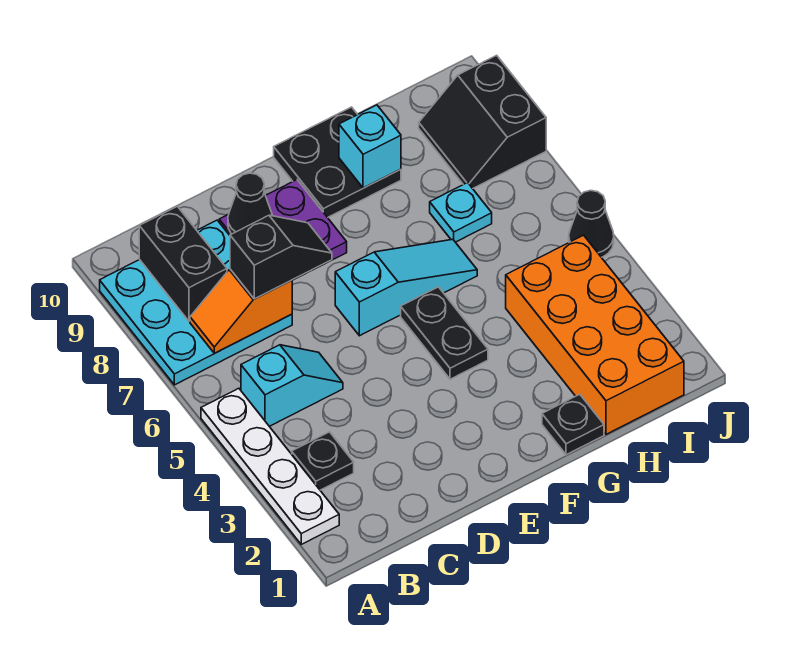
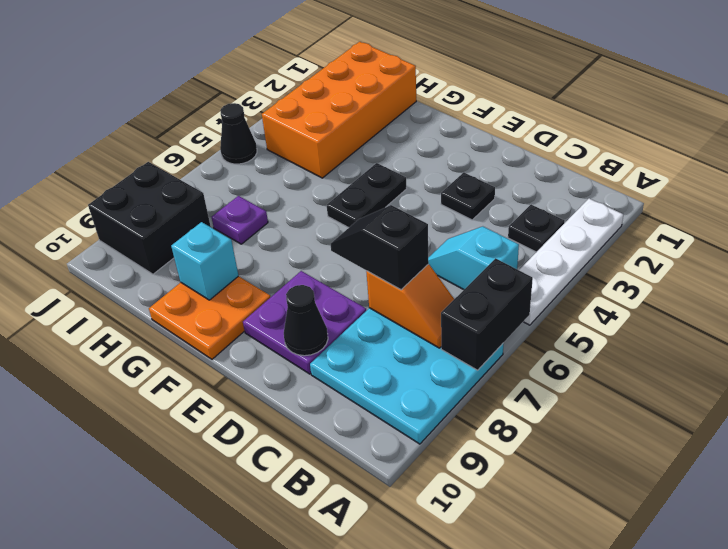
black 1x2 brick [139,206,227,321] -> black 1x2 brick moved to [441,258,533,370]
cyan 1x3 slope [335,239,477,336] -> none
black 2x2 plate [274,107,401,218] -> orange 2x2 plate [149,276,270,359]
black 1x1 plate [542,394,604,455] -> black 1x1 plate moved to [441,173,495,220]
cyan 1x1 plate [430,183,492,242] -> purple 1x1 plate [212,196,268,244]
black 2x2 slope [419,55,546,189] -> black 2x2 brick [88,162,211,274]

